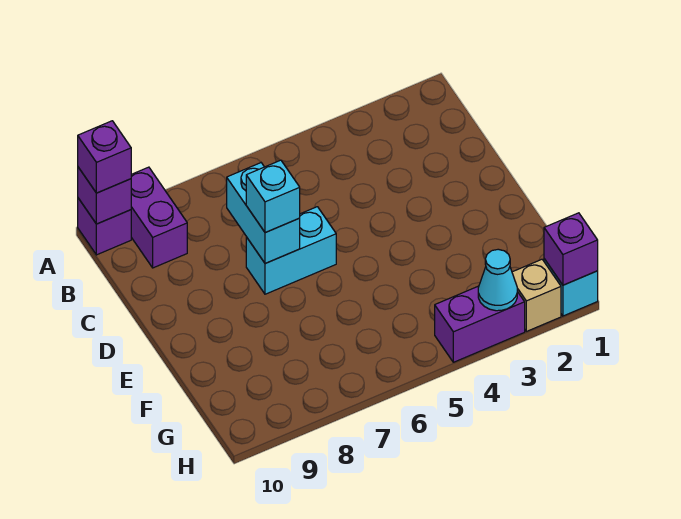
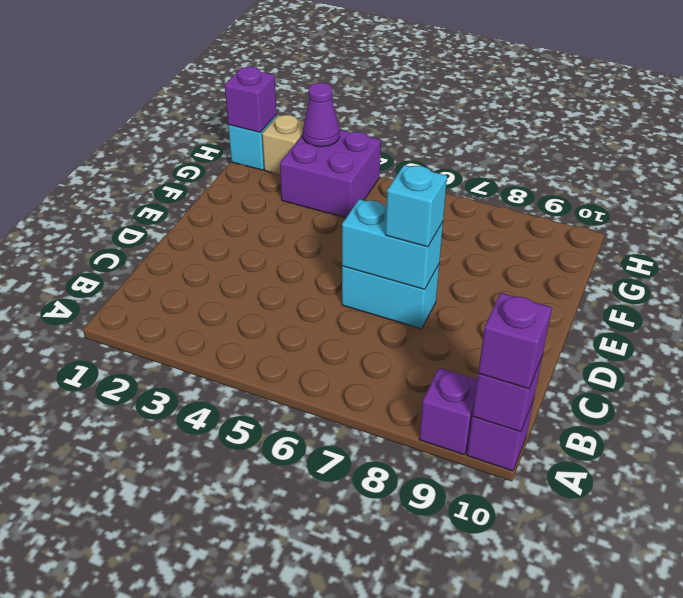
purple 1x2 brick [131,167,187,268] -> purple 1x1 brick [419,368,477,455]
cyan 1x2 brick [227,163,300,264] -> cyan 1x2 brick turned to [342,199,443,289]
purple 1x2 brick [435,286,525,362] -> purple 2x2 brick [280,130,381,218]
cyan 1x1 cone [478,249,517,311] -> purple 1x1 cone [303,83,340,147]

